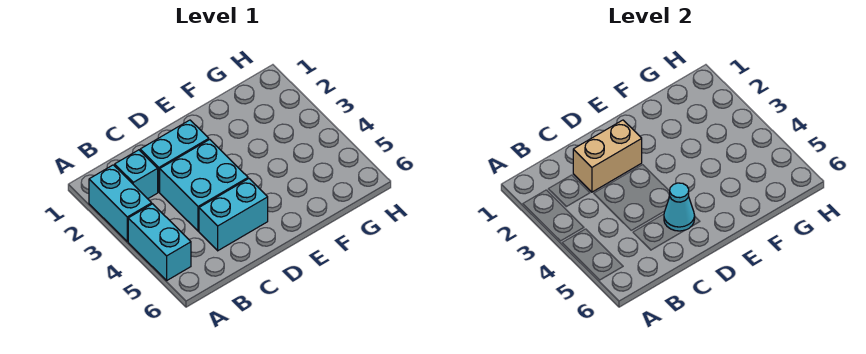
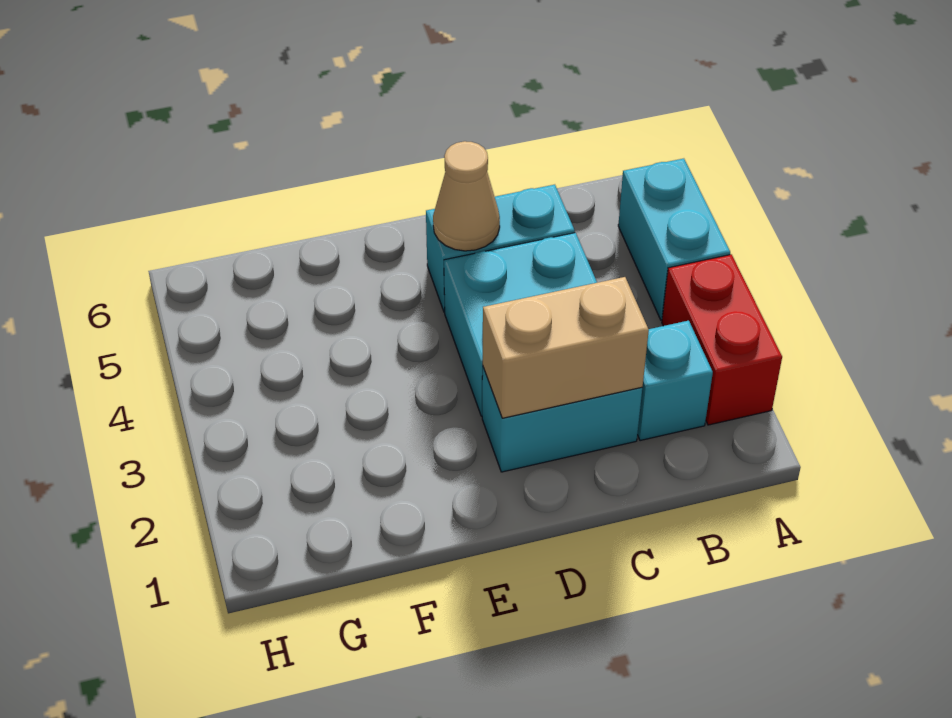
cyan 1x2 brick [89,165,152,242] -> red 1x2 brick [662,254,782,425]
cyan 1x1 cone [664,183,695,231] -> tan 1x1 cone [433,141,500,251]

